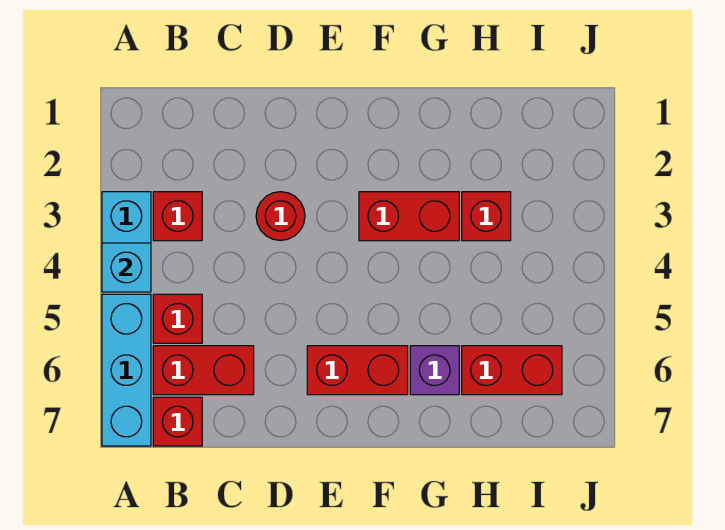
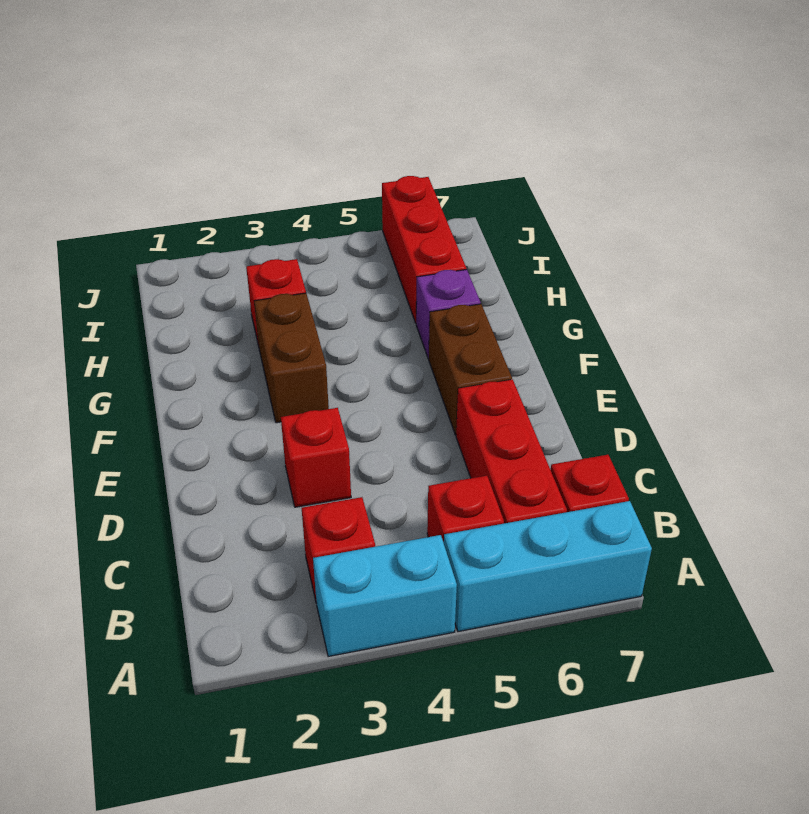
cyan 1x1 brick [102,243,151,292] -> none
red 1x2 brick [153,346,254,395] -> red 1x3 brick [456,379,567,523]
red 1x1 round brick [256,192,305,241] -> red 1x1 brick [281,408,351,507]
red 1x2 brick [307,346,408,395] -> brown 1x2 brick [429,304,512,435]
red 1x2 brick [359,192,459,241] -> brown 1x2 brick [254,293,329,423]
red 1x2 brick [462,346,562,395] -> red 1x3 brick [382,176,466,323]

